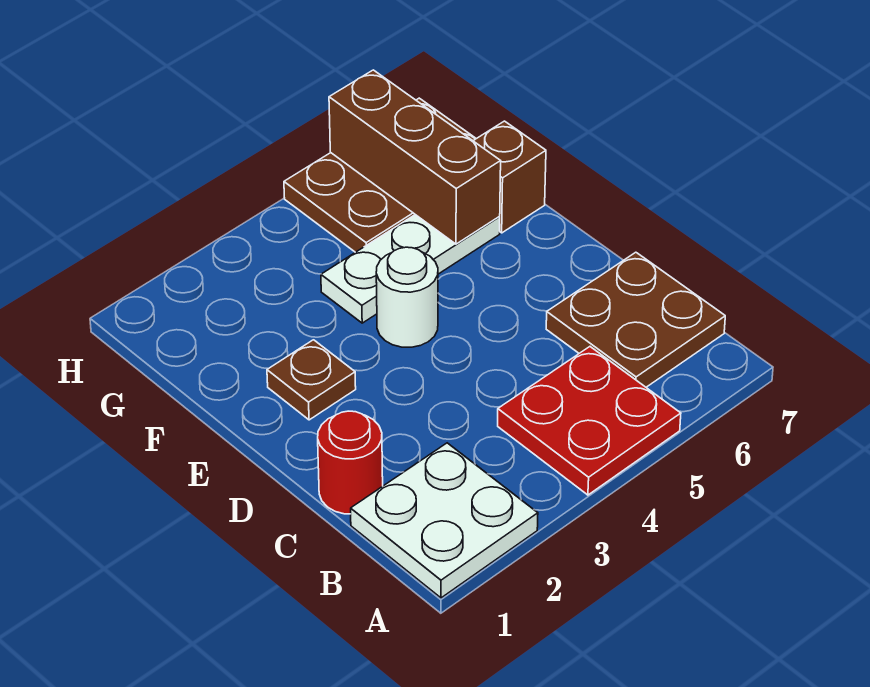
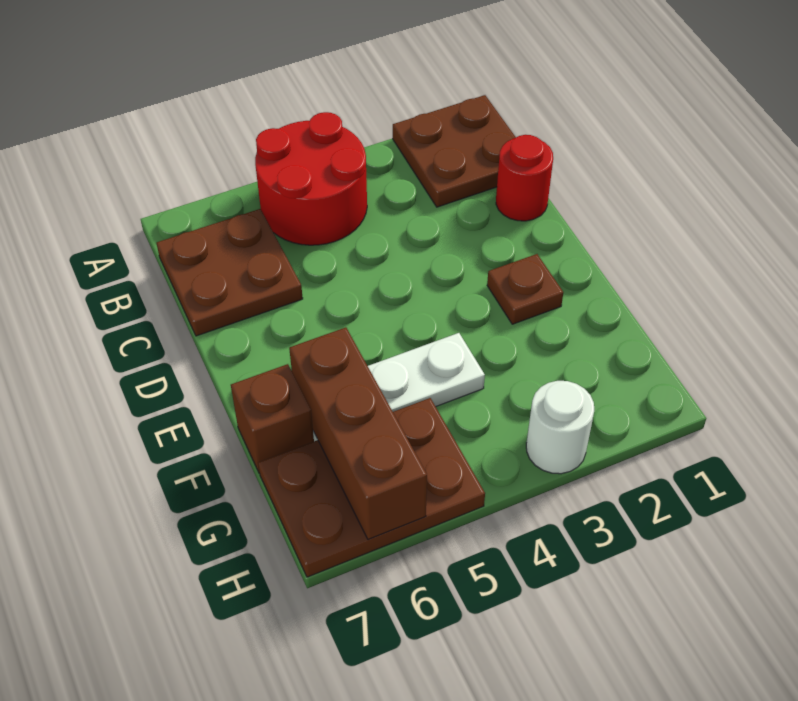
white 2x2 plate [351,443,538,598] -> brown 2x2 plate [393,95,516,207]
red 2x2 plate [498,347,681,495] -> red 2x2 round brick [255,112,367,245]
white 1x1 round brick [376,247,438,347] -> white 1x1 round brick moved to [526,381,594,474]

